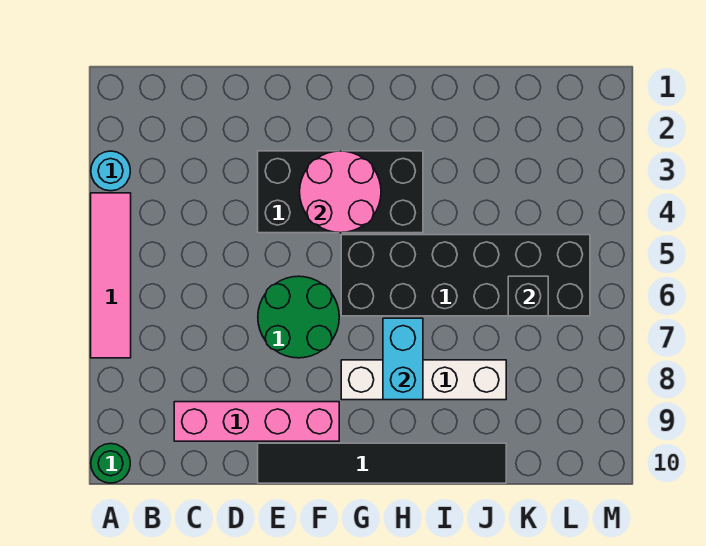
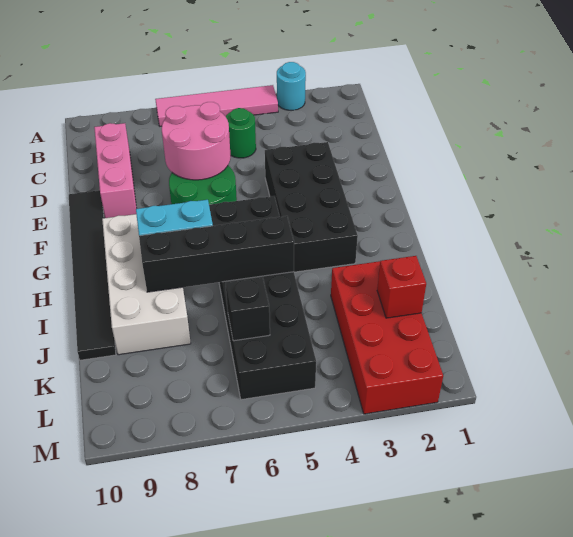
green 1x1 round brick [91,444,130,483] -> green 1x1 round brick moved to [226,108,256,158]
pink 1x4 brick [174,402,339,441] -> pink 1x3 brick [94,123,137,218]
pink 2x2 round brick [300,151,381,233] -> pink 2x2 round brick moved to [162,102,231,180]
white 1x4 brick [341,360,506,400] -> white 2x4 brick [102,214,191,355]
none -> black 1x4 brick [139,216,294,292]
none -> red 2x4 brick [331,261,443,414]
none -> red 1x1 brick [377,256,426,318]

